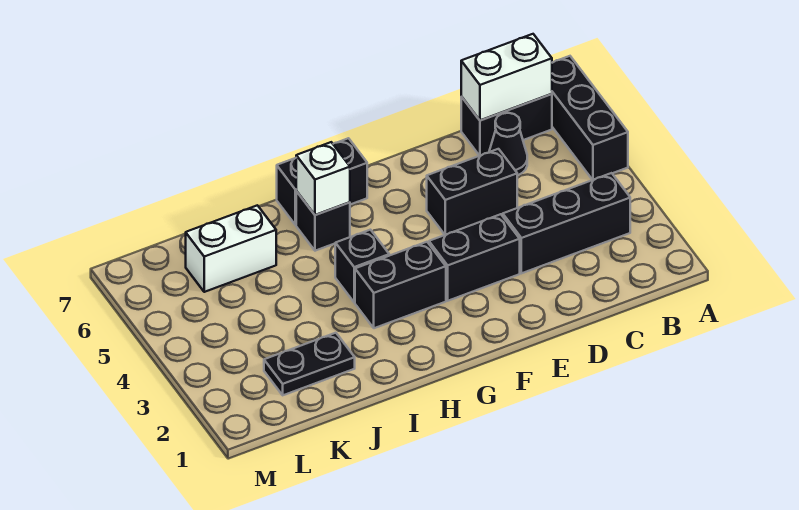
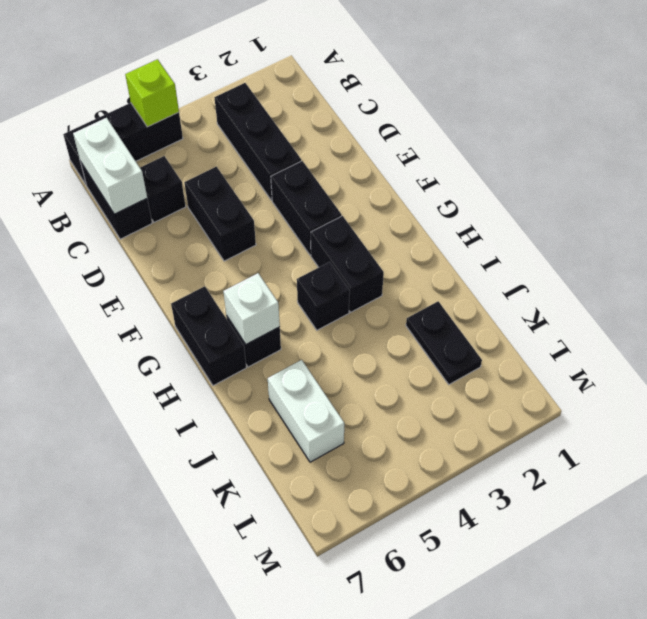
none -> lime 1x1 brick [125,59,179,127]
black 1x1 cone [489,113,527,175] -> black 1x1 brick [140,156,186,222]

